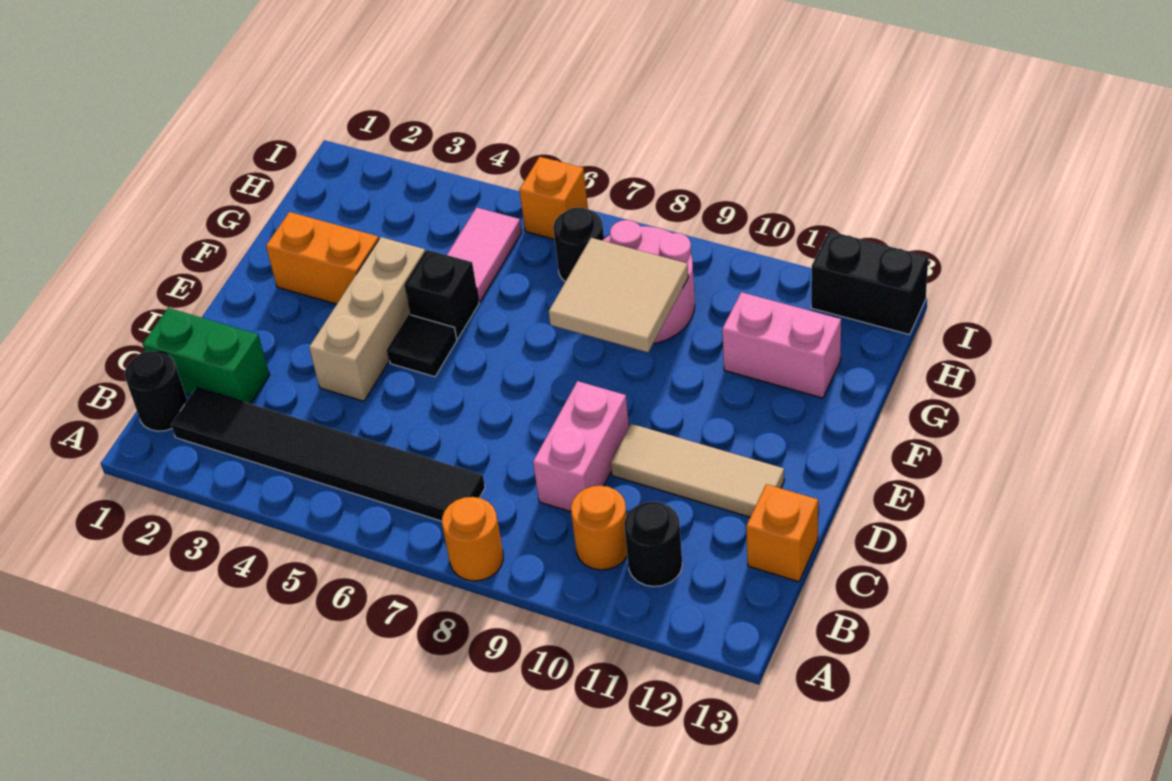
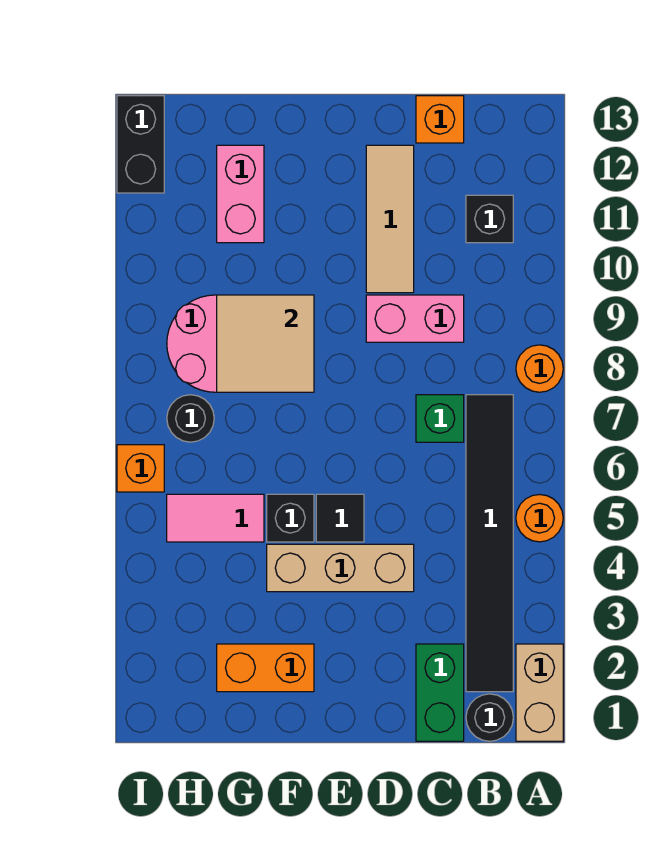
none -> tan 1x2 brick [516,644,563,741]
orange 1x1 round brick [571,486,627,570] -> orange 1x1 round brick moved to [516,494,563,542]
black 1x1 round brick [624,502,682,587] -> black 1x1 brick [466,195,513,243]
none -> green 1x1 brick [416,395,464,442]
orange 1x2 brick [266,212,379,304] -> orange 1x2 brick turned to [217,644,314,692]

